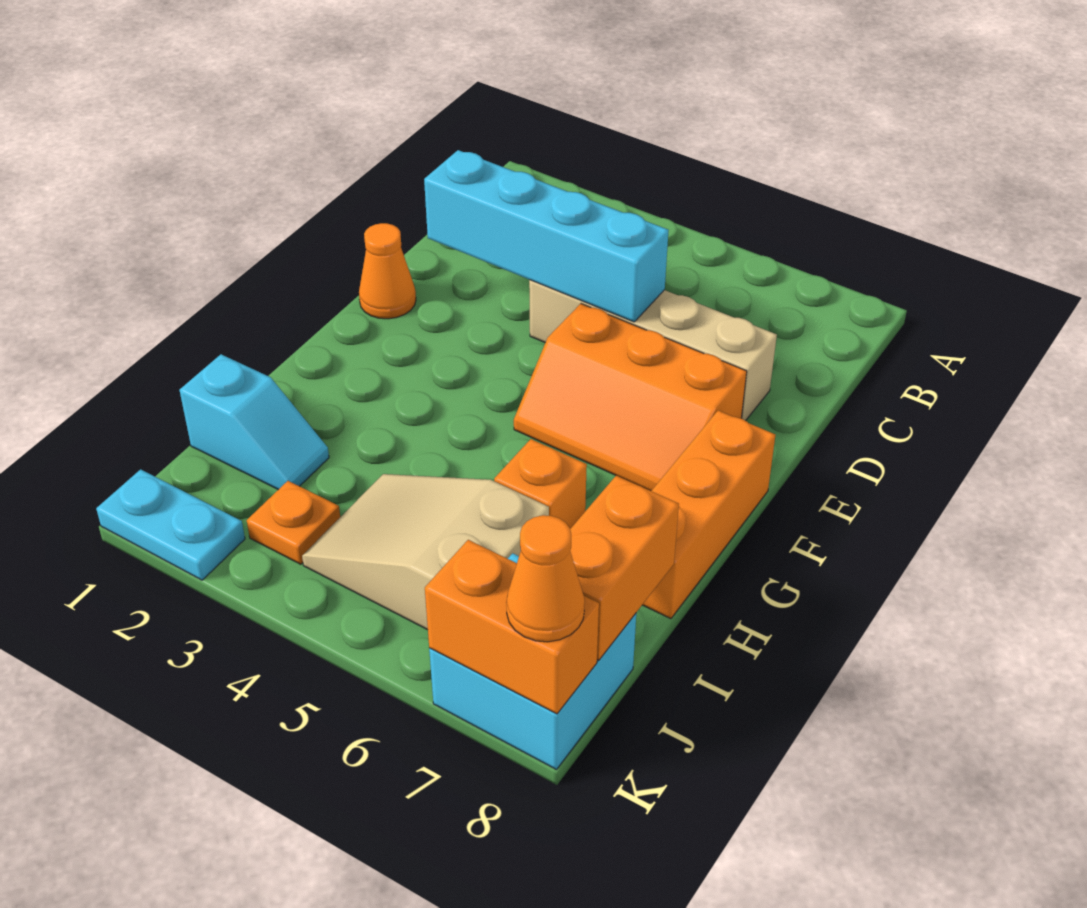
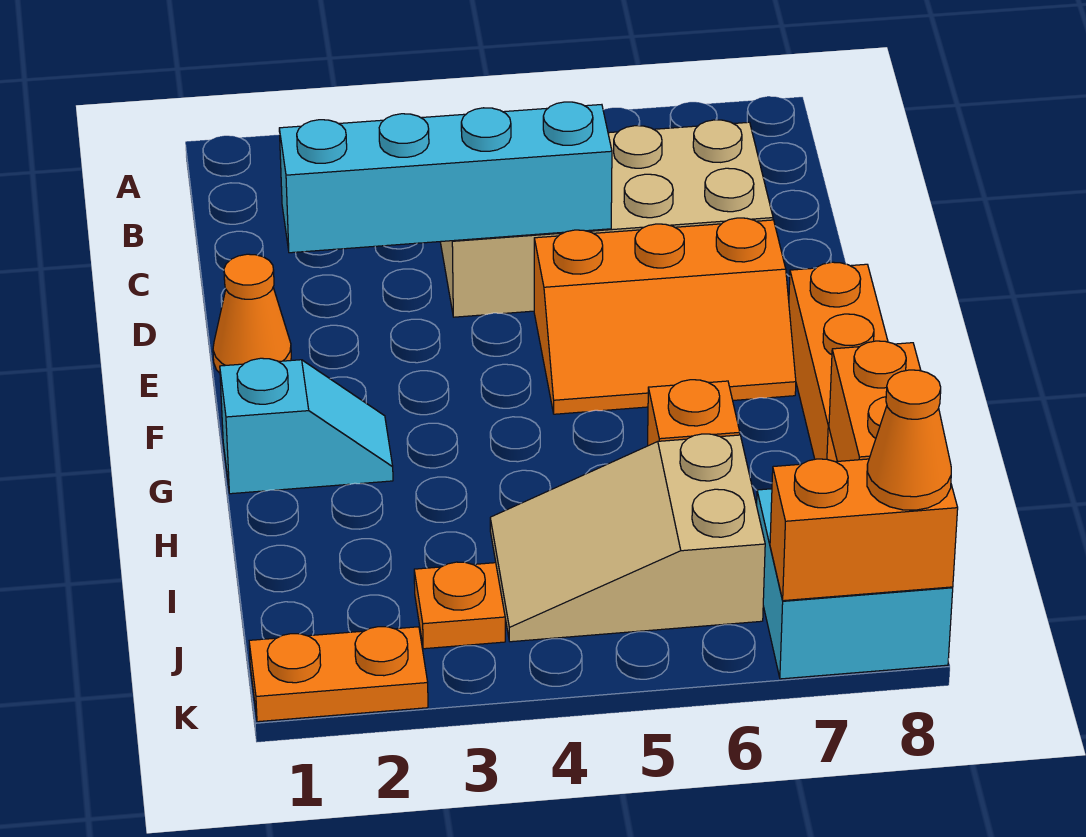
tan 1x4 brick [529,280,777,421] -> tan 2x4 brick [440,120,773,317]
cyan 1x2 slope [180,354,329,490] -> cyan 1x2 slope moved to [220,358,393,494]
cyan 1x2 plate [96,469,245,580] -> orange 1x2 plate [249,627,428,722]

